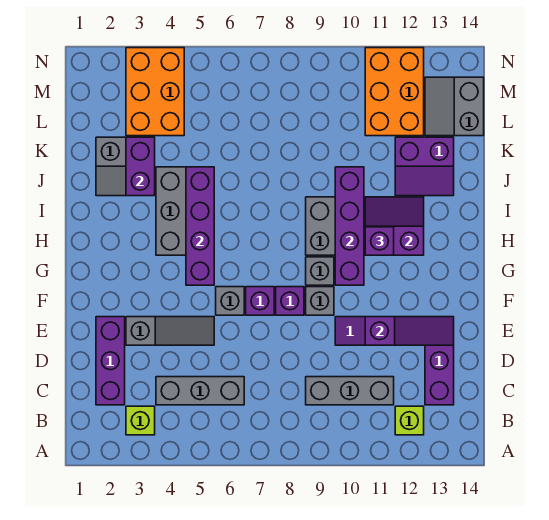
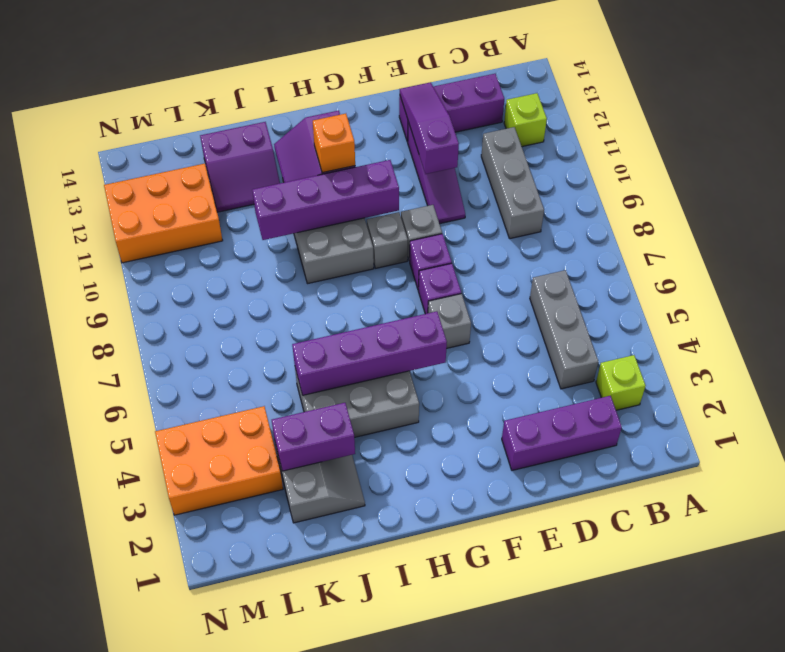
grey 1x3 slope [126,317,214,345] -> none
purple 1x1 brick [365,227,394,255] -> orange 1x1 brick [313,114,355,173]
purple 2x2 slope [395,137,454,196] -> purple 2x2 slope turned to [200,122,280,212]
grey 2x2 slope [425,77,484,136] -> none

